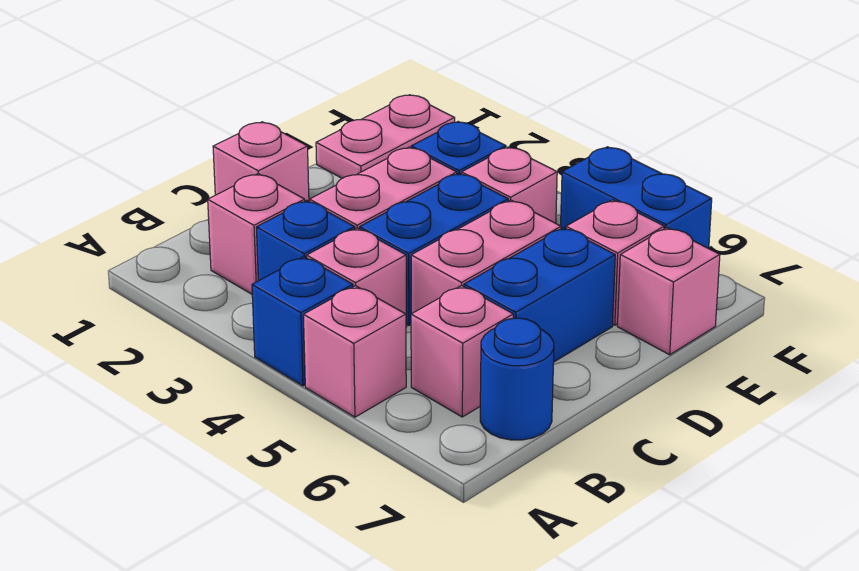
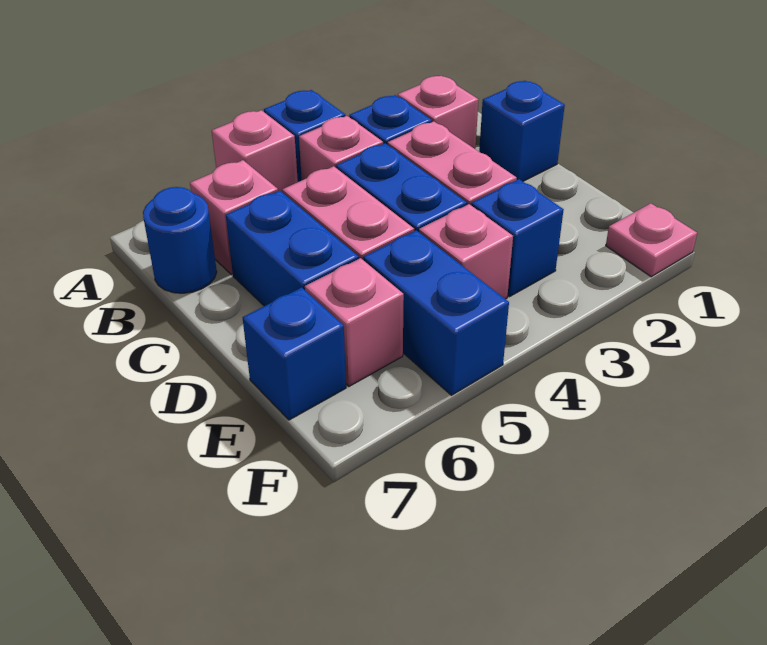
pink 1x1 brick [213,122,309,201] -> blue 1x1 brick [479,81,565,181]
pink 1x2 plate [316,95,455,178] -> pink 1x1 plate [606,203,697,277]
pink 1x1 brick [617,227,720,355] -> blue 1x1 brick [243,288,346,420]
blue 1x2 brick [561,147,712,249] -> blue 1x2 brick turned to [363,230,509,395]

